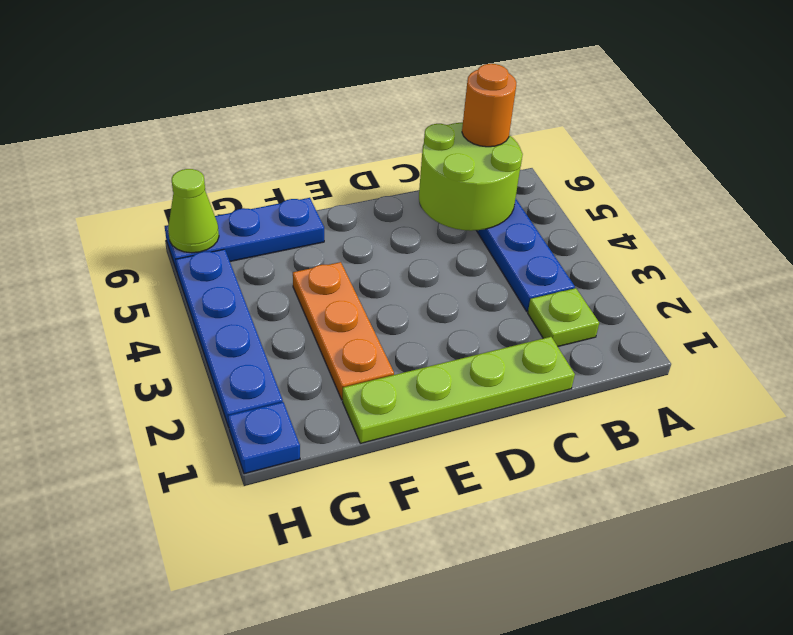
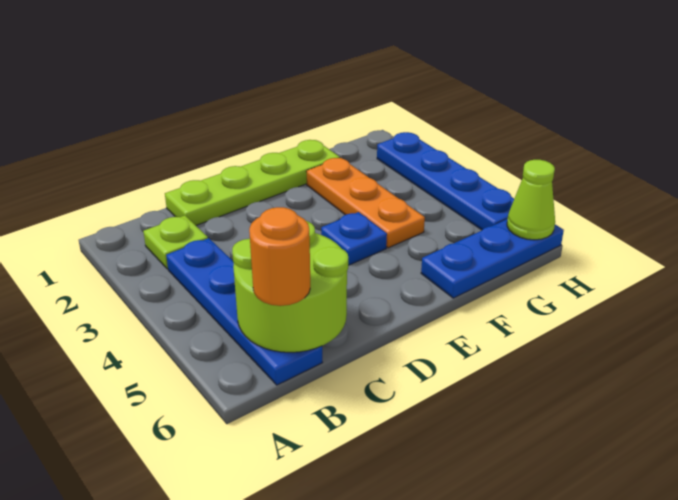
blue 1x1 plate [228,402,300,474] -> blue 1x1 plate moved to [321,212,387,265]

